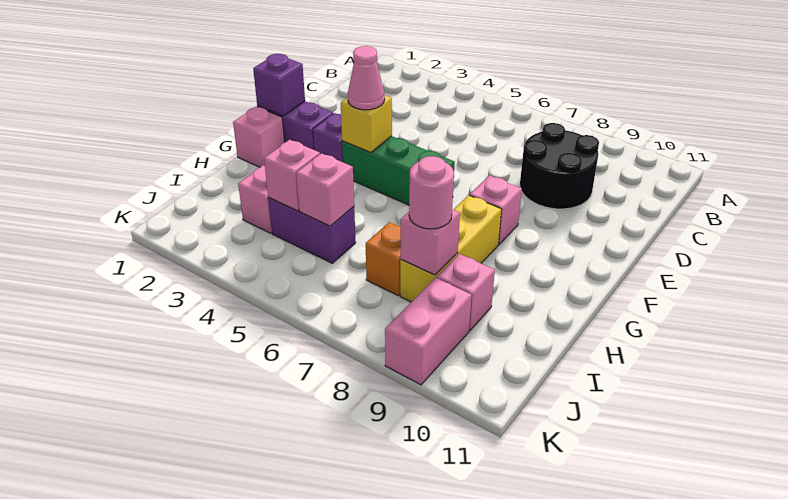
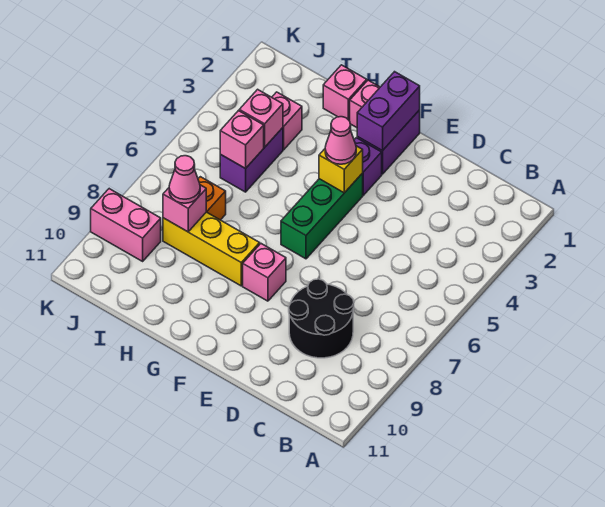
purple 1x1 brick [253,54,305,116] -> purple 1x2 brick [357,72,420,151]
pink 1x1 round brick [409,156,454,229] -> pink 1x1 cone [169,156,200,203]
pink 1x1 brick [437,254,495,331] -> pink 1x1 brick moved to [323,65,367,121]

